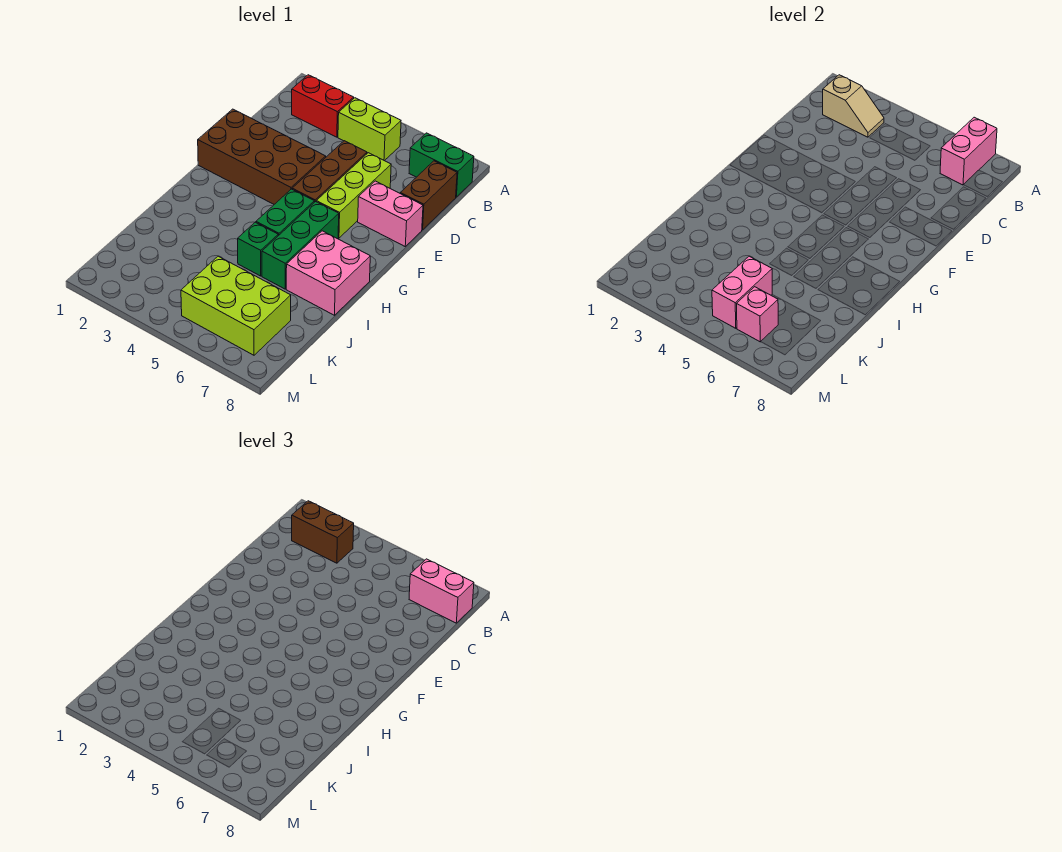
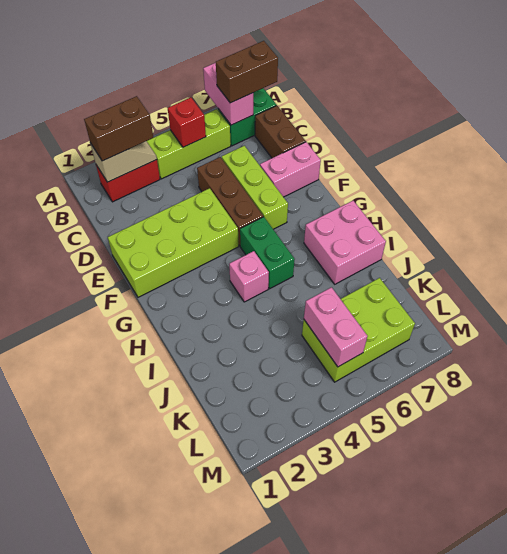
lime 1x2 brick [338,98,401,161] -> lime 1x3 brick [147,109,231,179]
none -> red 1x1 brick [168,98,206,147]
pink 1x2 brick [409,559,474,623] -> brown 1x2 brick [216,41,278,103]
brown 2x4 brick [198,109,326,204] -> lime 2x4 brick [108,188,239,297]
green 1x3 brick [262,201,339,289] -> none
green 1x1 brick [238,222,278,276] -> none
pink 1x1 brick [737,287,778,342] -> pink 1x1 brick moved to [229,251,269,302]

